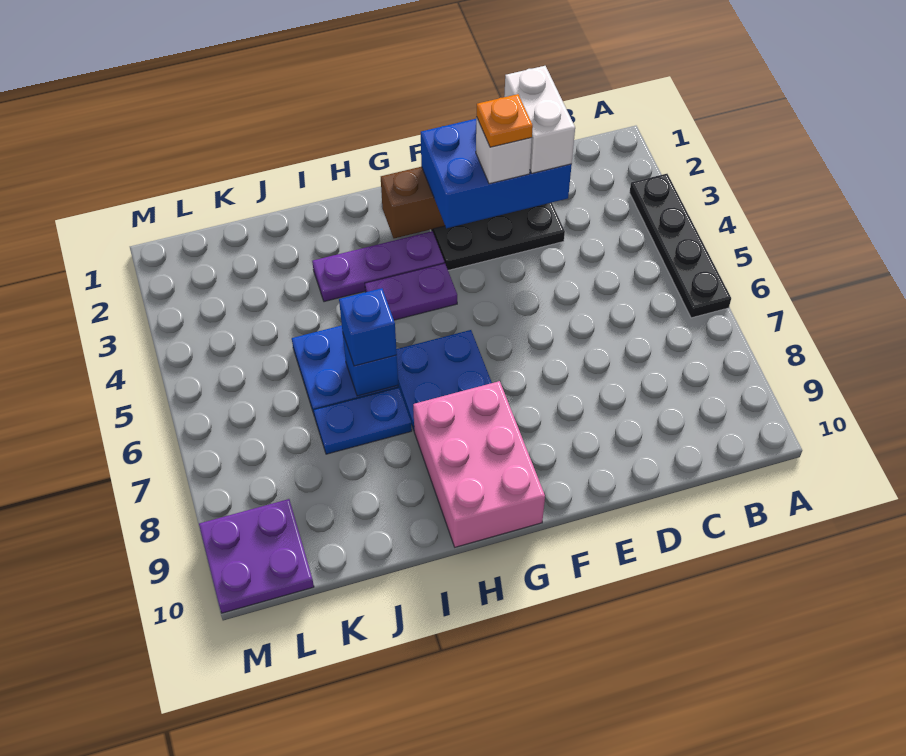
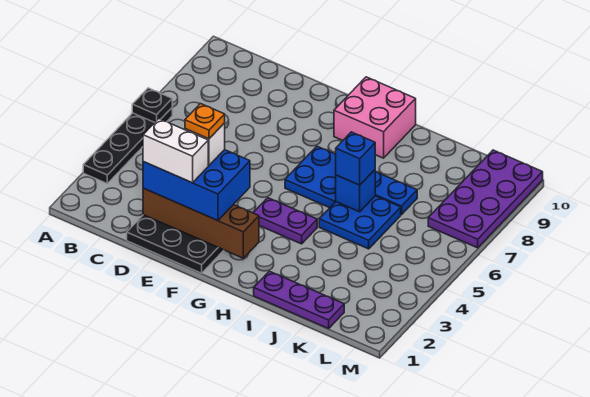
none -> black 1x1 plate [132,88,172,122]
white 1x2 brick [504,66,575,173] -> white 1x2 brick turned to [143,119,208,183]
purple 1x3 plate [312,231,444,302] -> purple 1x3 plate moved to [254,271,344,329]
pink 2x3 brick [413,381,545,547] -> pink 2x2 brick [334,77,416,158]
purple 2x2 plate [199,499,314,613] -> purple 2x4 plate [428,150,543,248]

